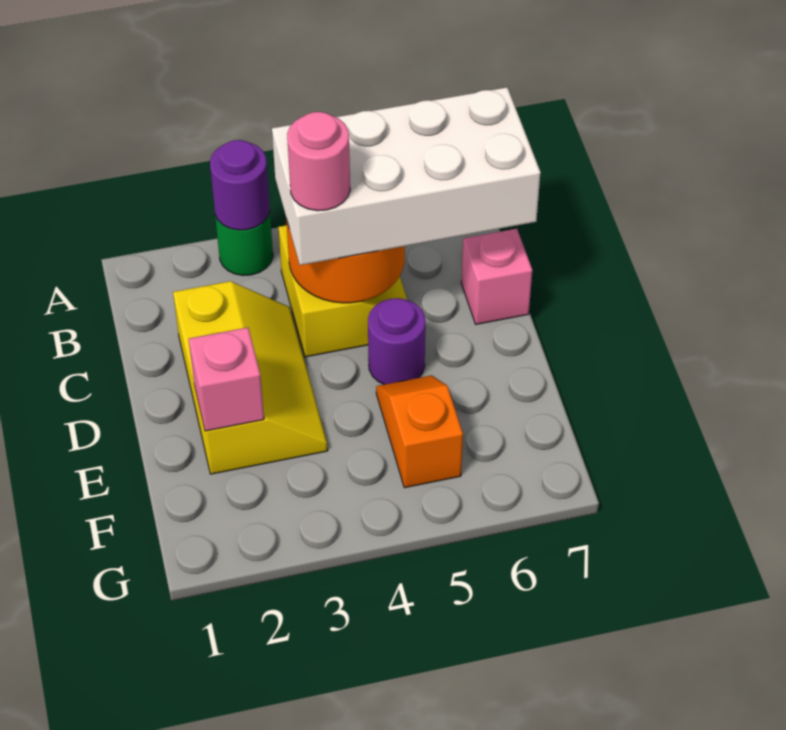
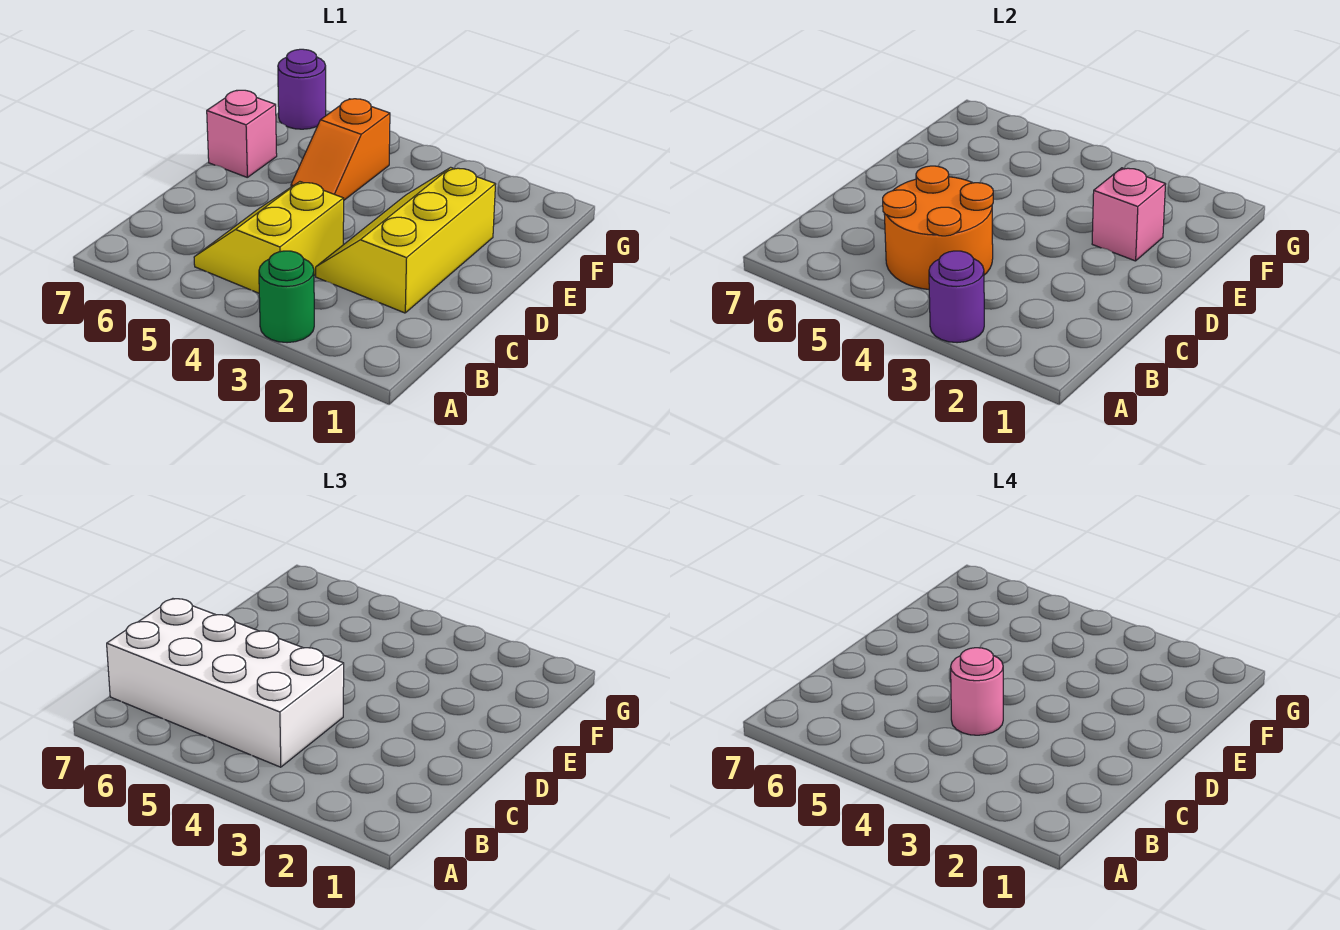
pink 1x1 brick [461,229,532,324] -> pink 1x1 brick moved to [207,90,277,177]
purple 1x1 round brick [368,298,425,384] -> purple 1x1 round brick moved to [278,49,326,129]

